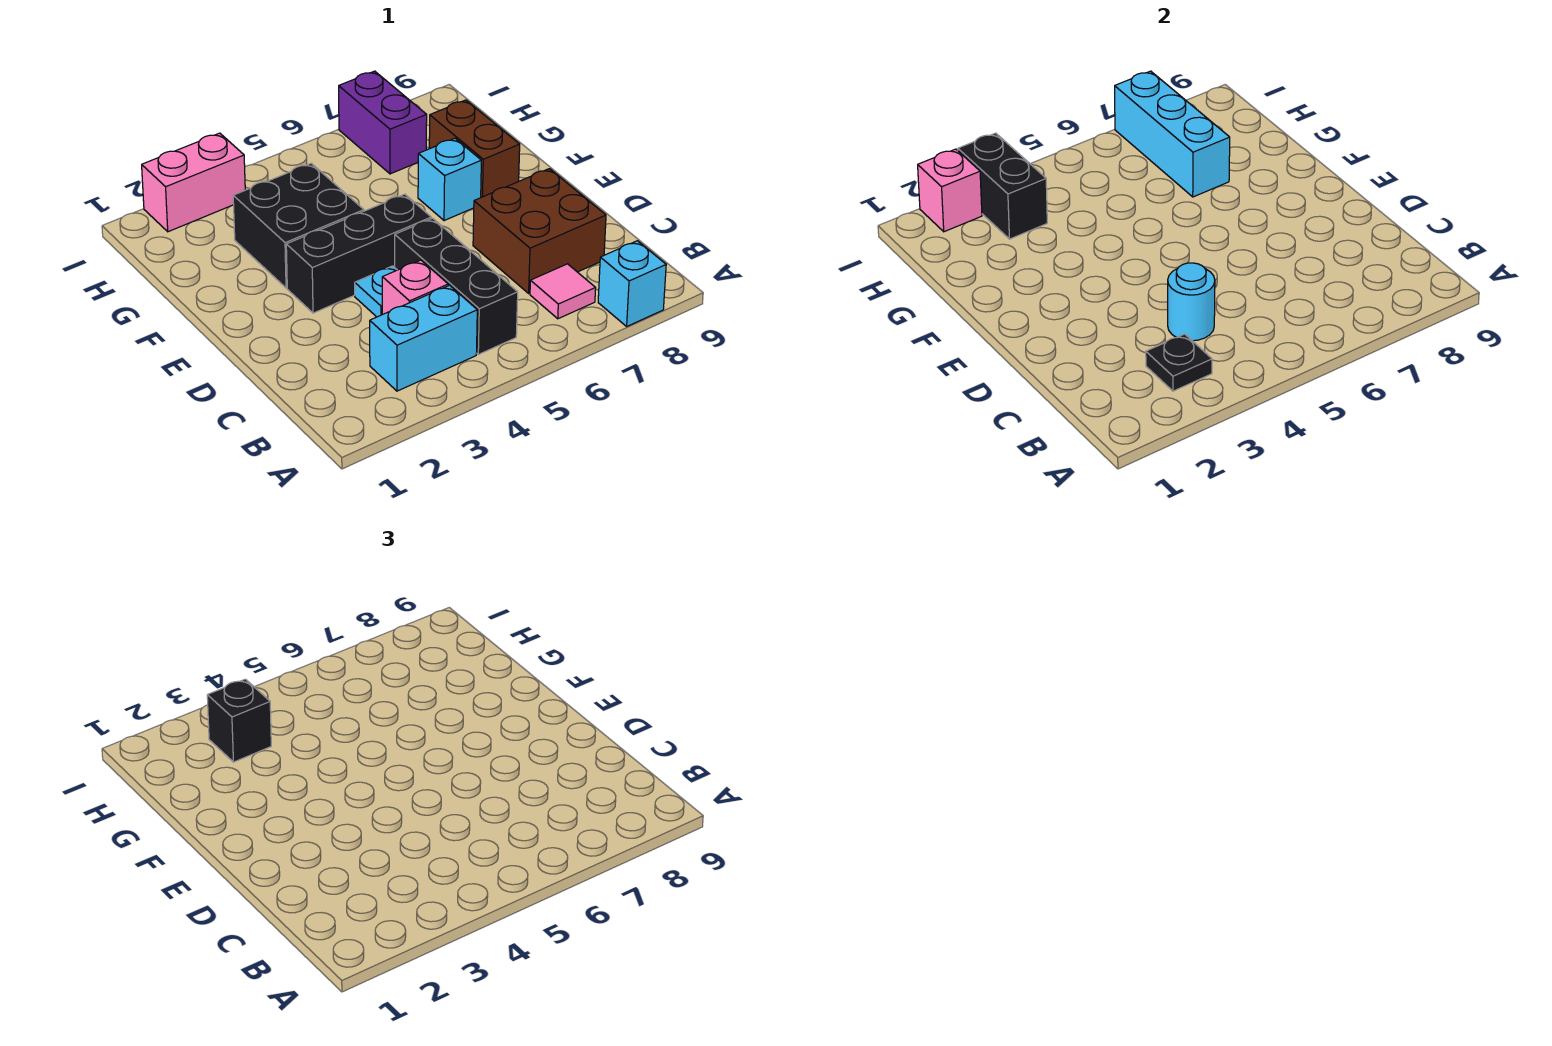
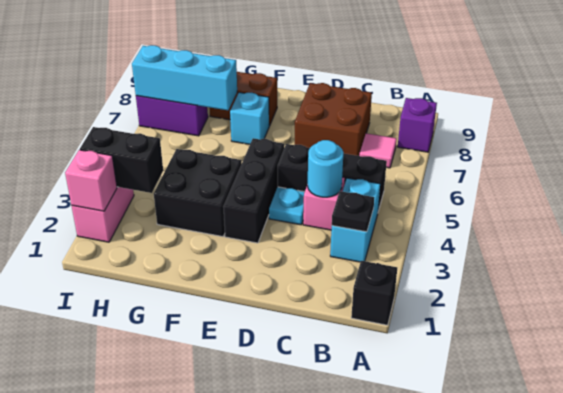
cyan 1x1 brick [598,241,666,326] -> purple 1x1 brick [398,98,437,152]
black 1x1 brick [207,679,271,762] -> black 1x1 brick moved to [351,261,397,325]

